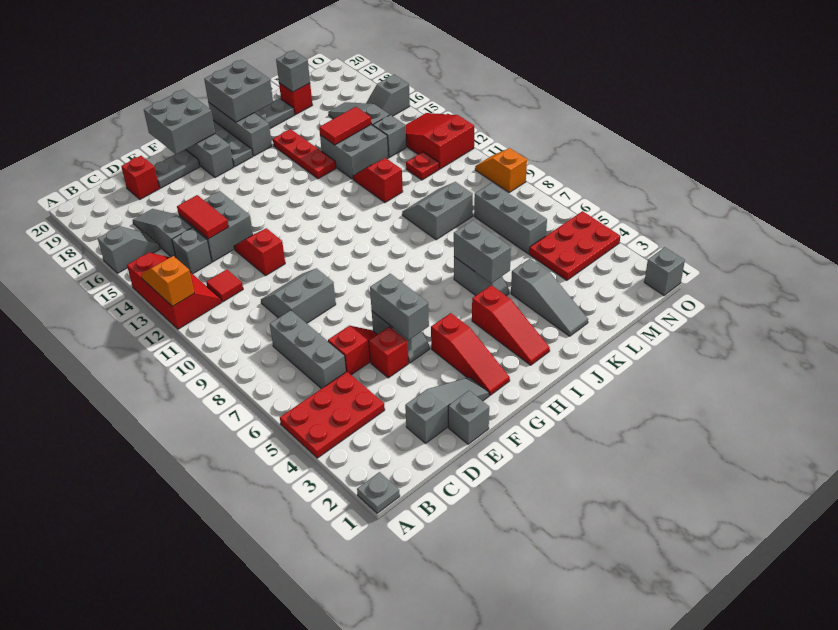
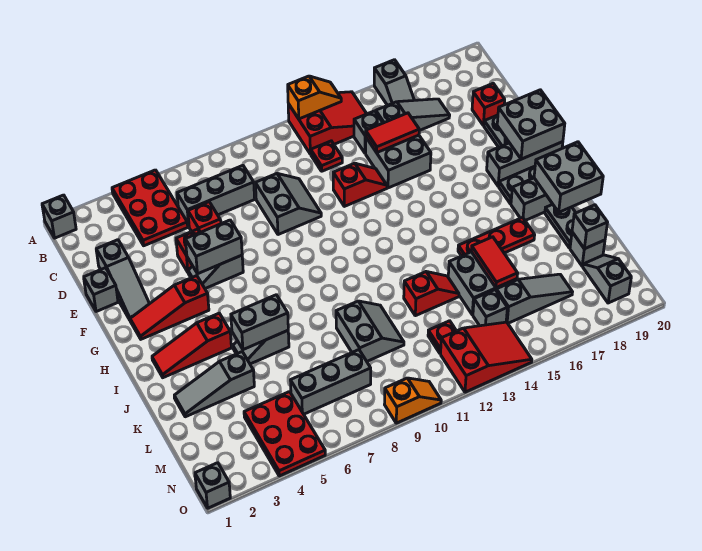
grey 1x1 plate [357,472,400,513] -> grey 1x1 brick [42,195,76,238]
red 2x3 slope [127,253,222,329] -> red 2x3 slope turned to [288,92,367,154]
red 1x1 tile [206,269,243,302] -> red 1x1 plate [311,141,342,171]
red 1x1 brick [279,83,312,115] -> grey 1x1 brick [570,232,605,266]
grey 1x2 slope [366,75,410,116] -> grey 1x2 slope moved to [583,255,631,303]

